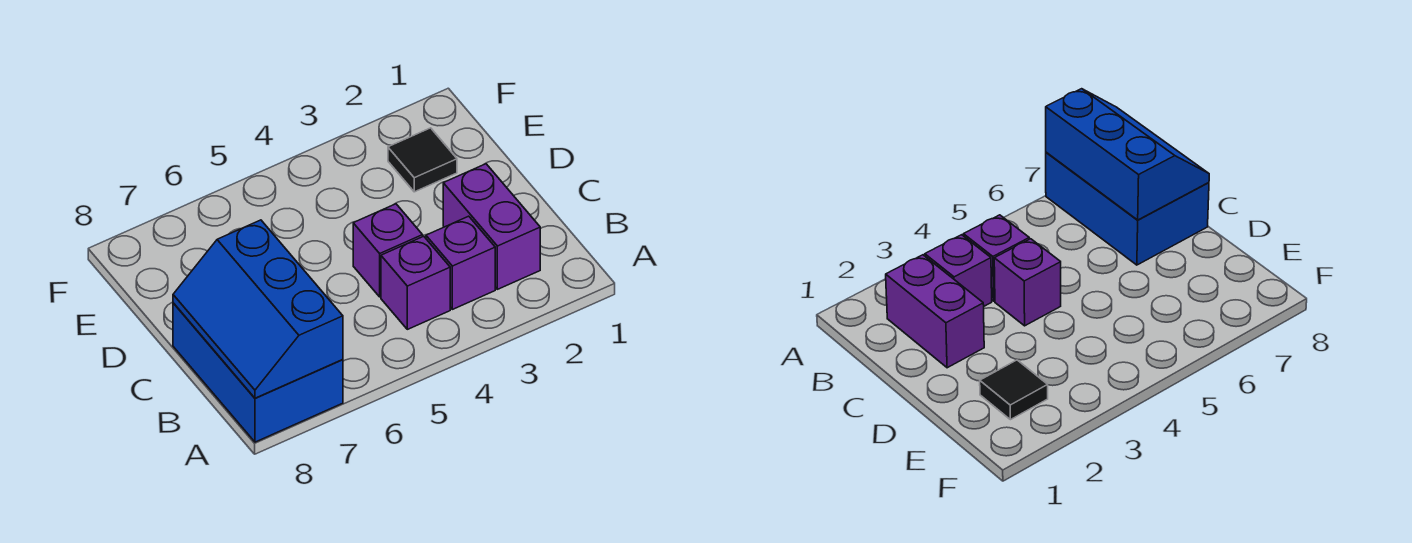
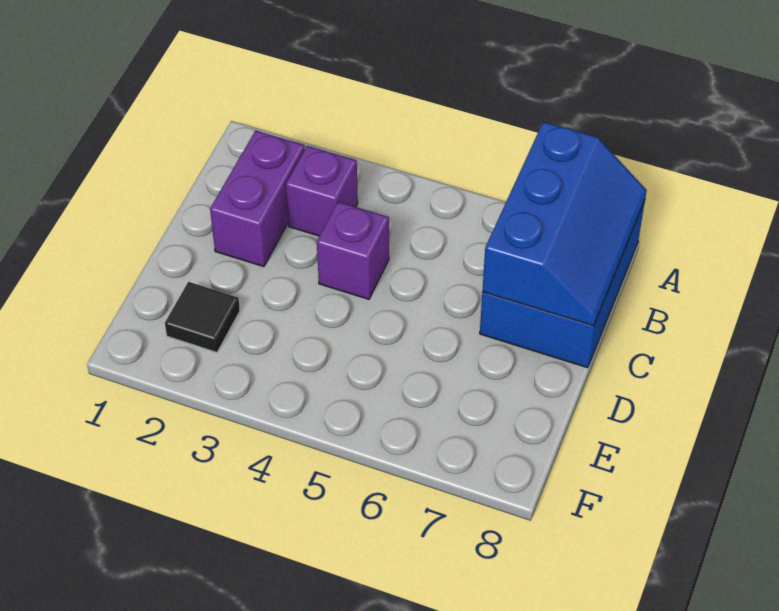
purple 1x1 brick [381,236,450,329] -> none

